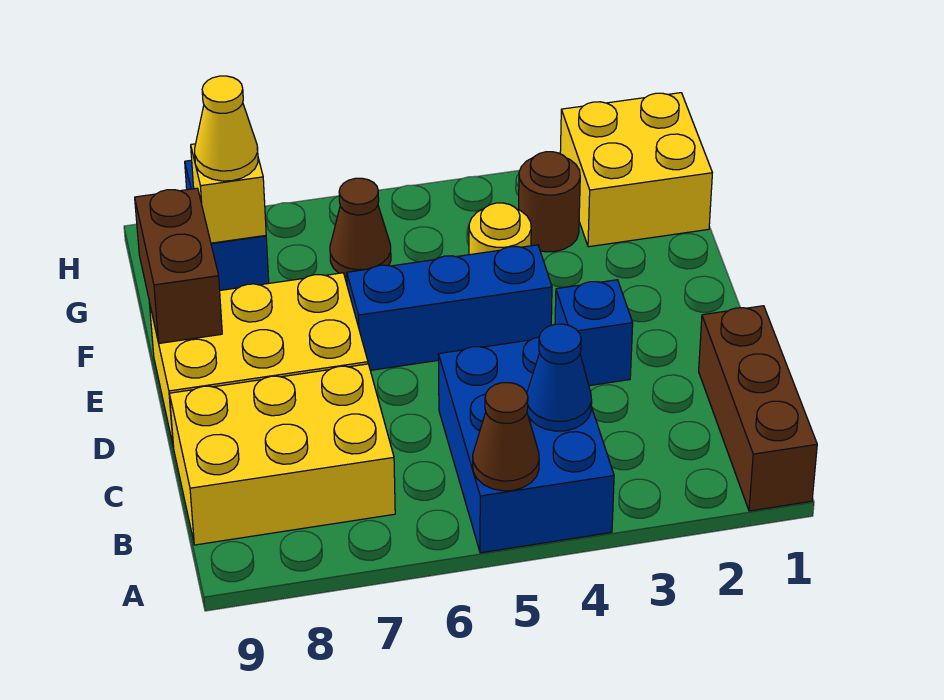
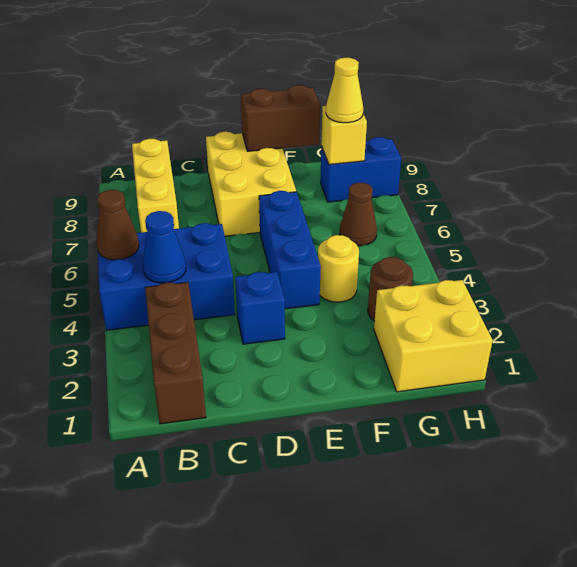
brown 1x3 brick [699,306,817,511] -> brown 1x3 brick turned to [145,282,206,424]
yellow 2x3 brick [169,364,395,545] -> yellow 1x3 brick [132,139,179,233]

